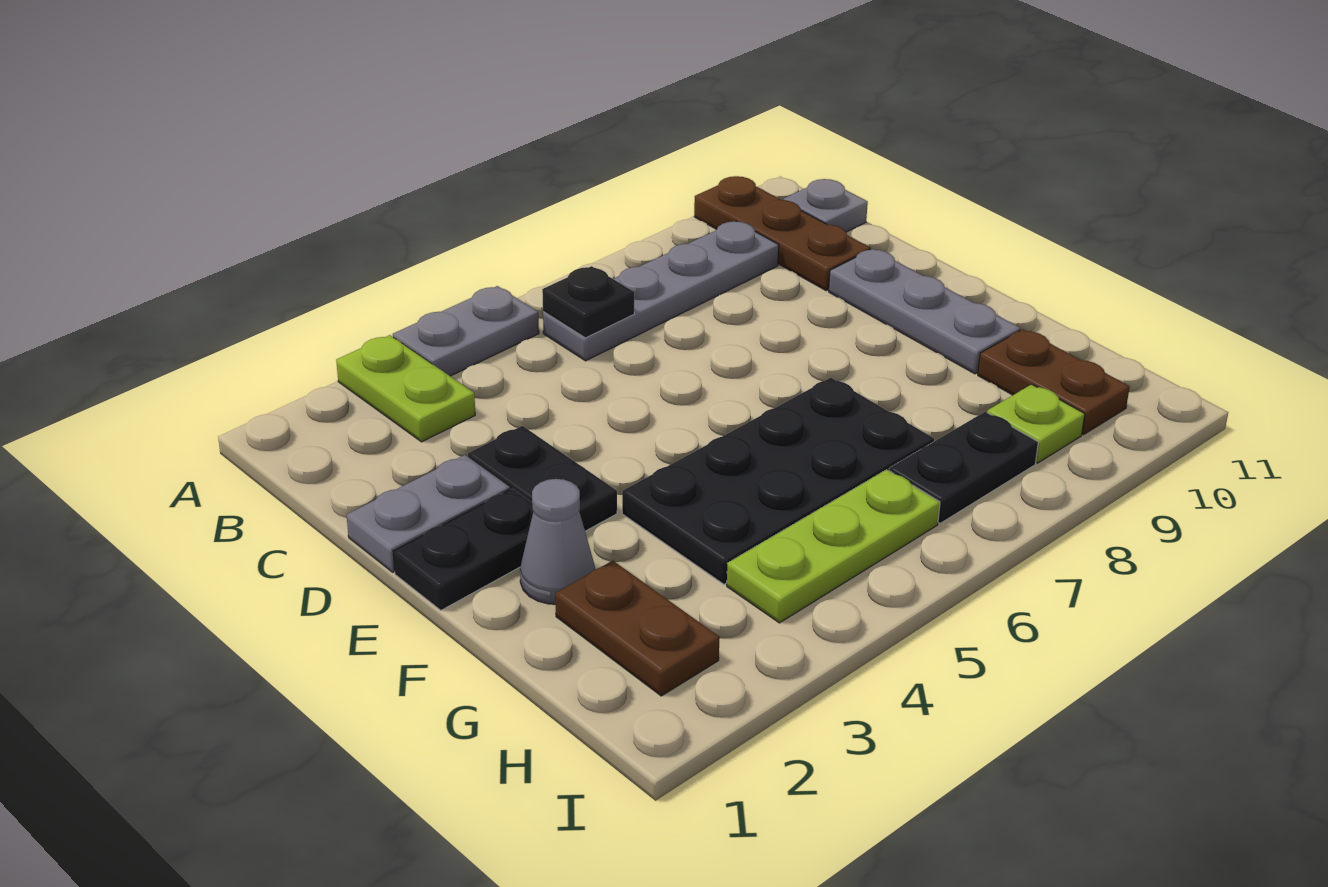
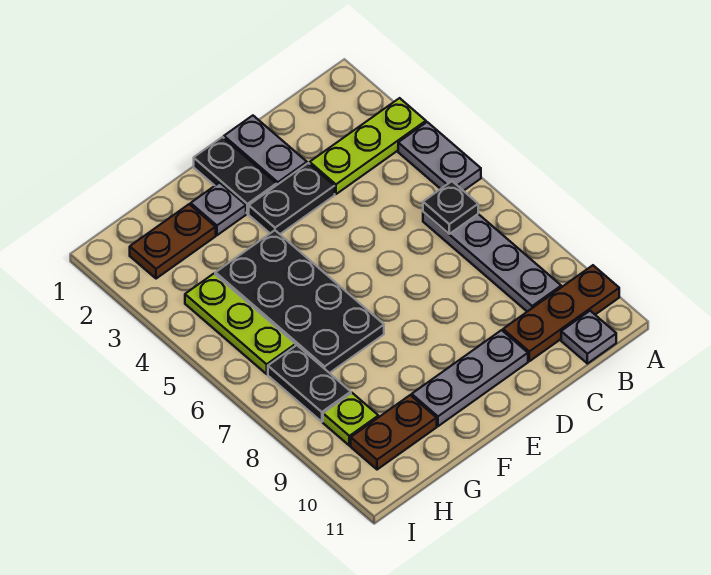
lime 1x2 plate [336,335,475,442] -> lime 1x3 plate [310,98,426,194]
grey 1x1 cone [520,479,595,604] -> grey 1x1 plate [191,182,246,235]

